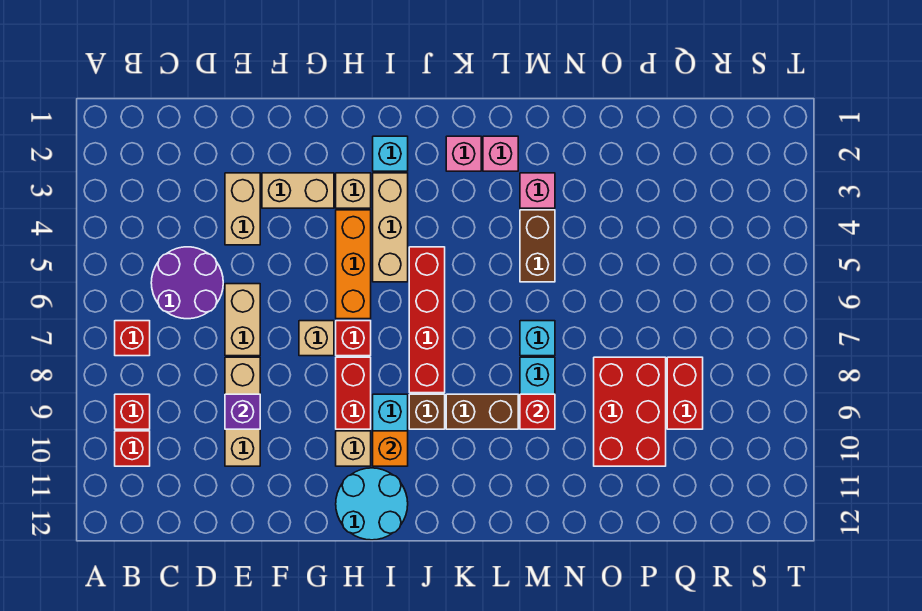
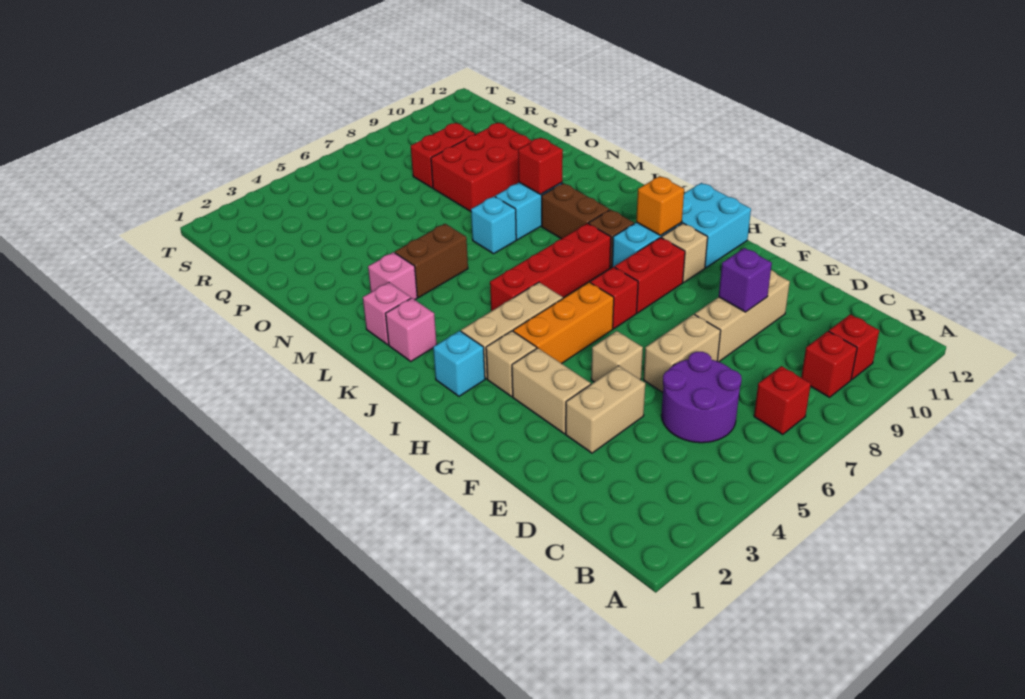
tan 1x1 brick [299,321,334,356] -> tan 1x1 brick moved to [591,331,643,382]
cyan 2x2 round brick [336,468,408,540] -> cyan 2x2 brick [681,183,751,268]

